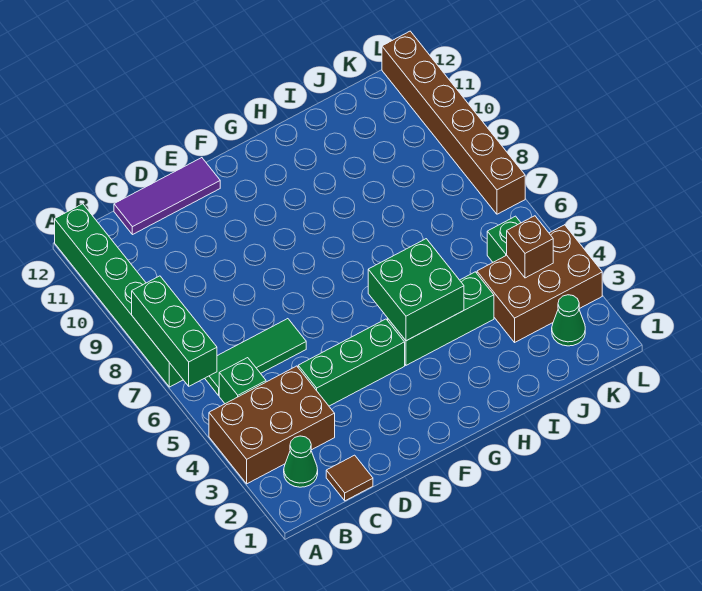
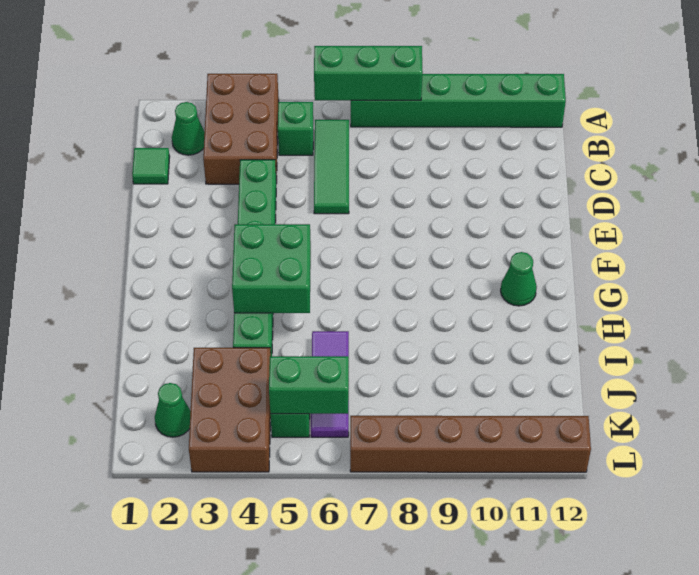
brown 1x1 tile [326,455,373,501] -> green 1x1 tile [132,148,170,184]
purple 1x3 tile [114,158,220,235] -> purple 1x3 tile moved to [311,331,349,437]
none -> green 1x1 cone [501,252,537,306]
brown 1x1 brick [507,216,553,278] -> none
none -> green 1x2 brick [269,356,349,414]

